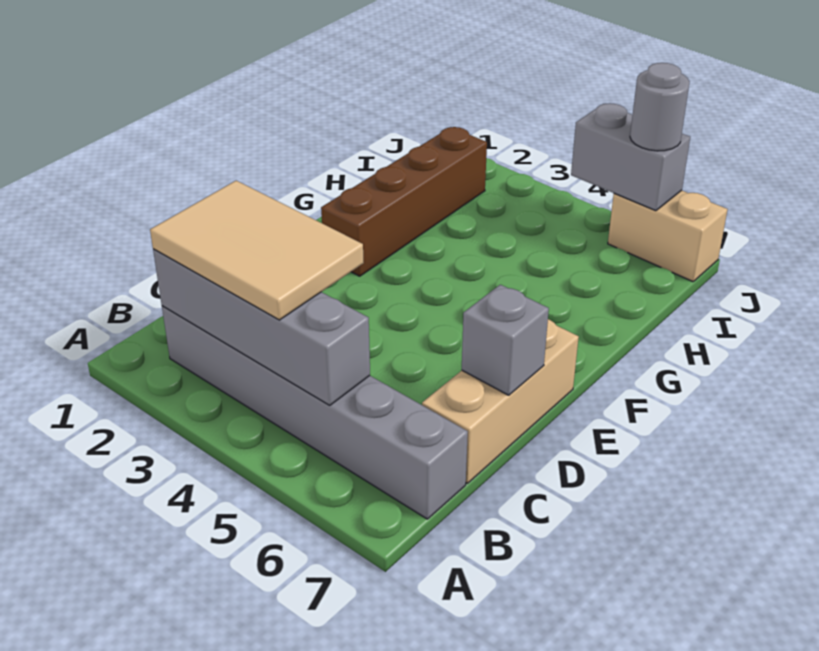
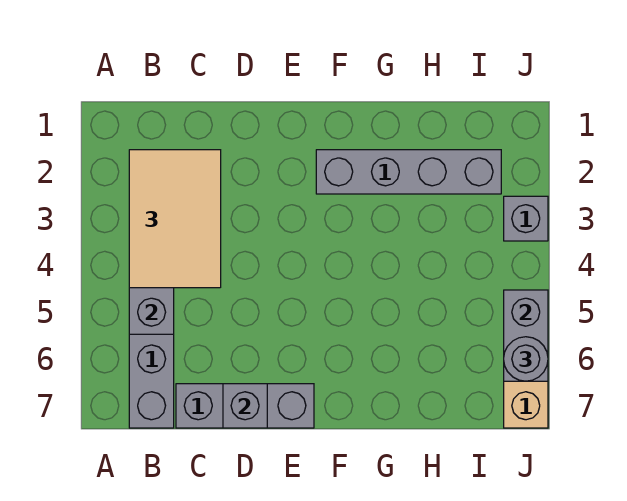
tan 1x3 brick [422,319,579,483] -> grey 1x3 brick [176,384,314,428]
brown 1x4 brick [321,127,487,276] -> grey 1x4 brick [316,150,501,194]
none -> grey 1x1 brick [504,196,548,241]

